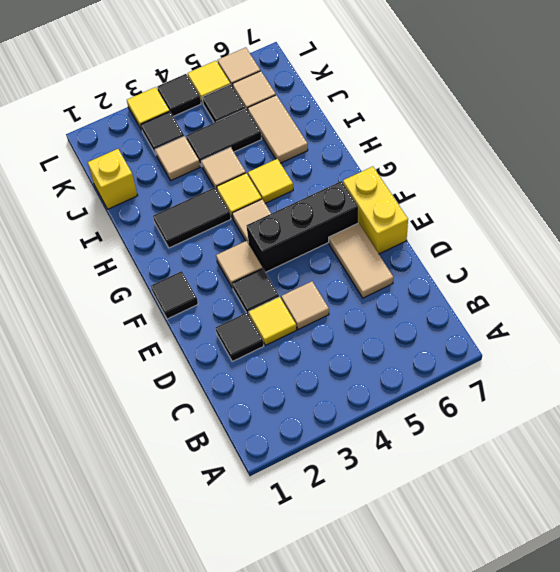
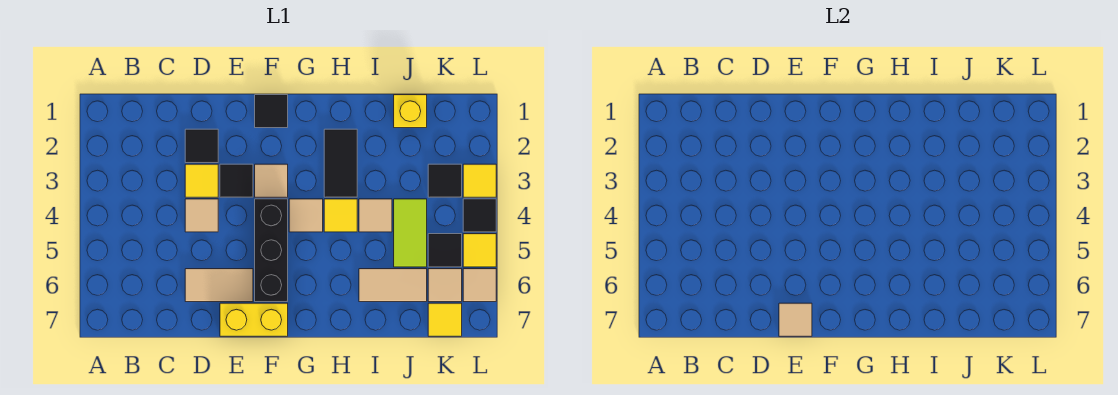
yellow 1x1 tile [248,159,293,203] -> yellow 1x1 tile moved to [428,303,462,336]
tan 1x1 tile [155,136,200,181] -> tan 1x1 tile moved to [779,303,812,336]
black 1x2 tile [186,109,262,166] -> lime 1x2 tile [394,199,427,267]

